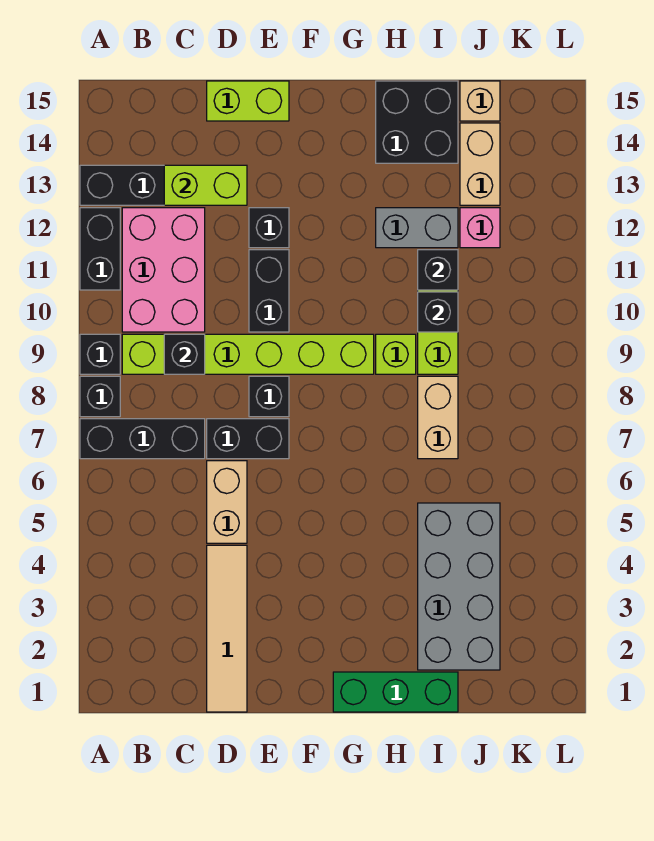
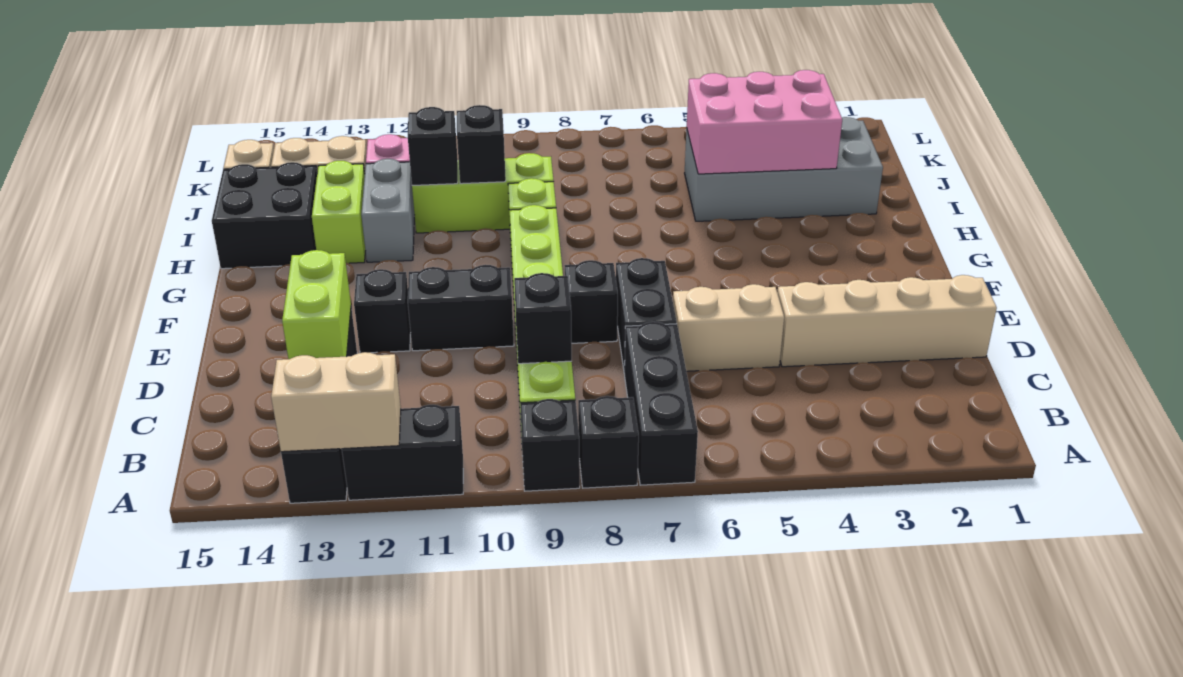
pink 2x3 brick [122,208,205,332] -> pink 2x3 brick moved to [687,70,842,174]
tan 1x4 tile [207,545,247,712] -> tan 1x4 brick [777,275,997,367]
lime 1x2 brick [207,81,289,121] -> lime 1x2 brick moved to [312,161,366,263]
green 1x3 brick [333,672,458,712] -> none
tan 1x2 brick [418,376,458,459] -> tan 1x2 brick moved to [271,352,401,452]

